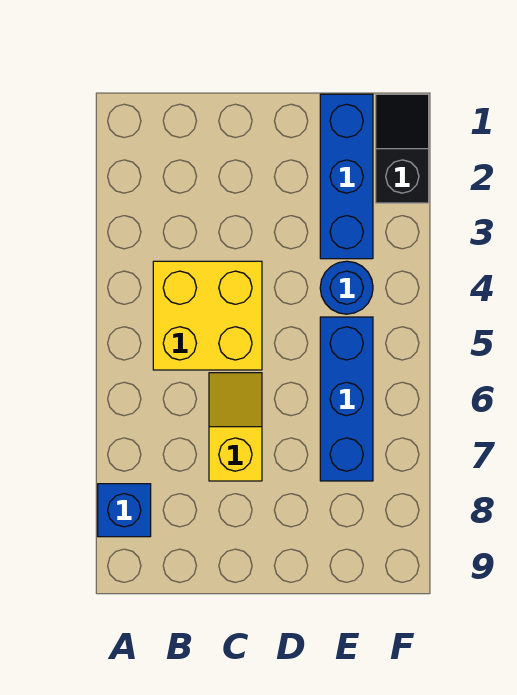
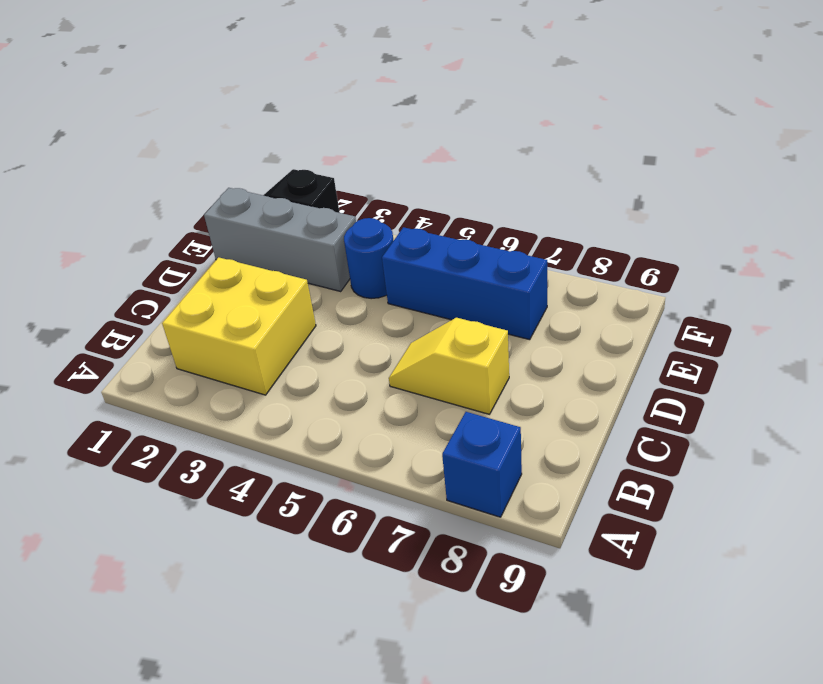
yellow 2x2 brick [153,261,262,370] -> yellow 2x2 brick moved to [162,257,316,395]
blue 1x3 brick [320,94,373,259] -> grey 1x3 brick [204,188,356,291]

